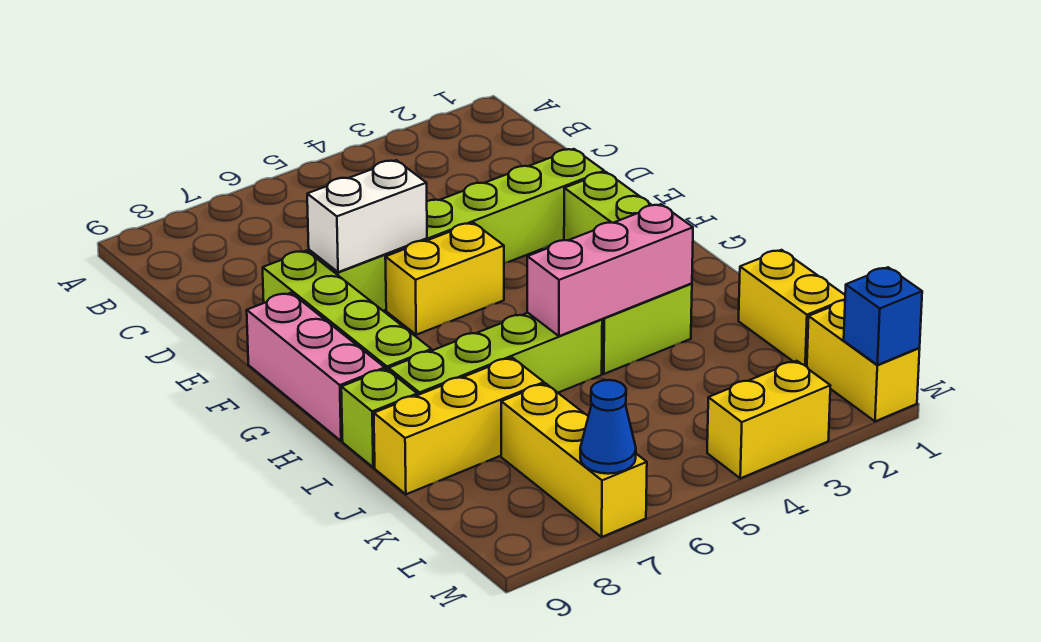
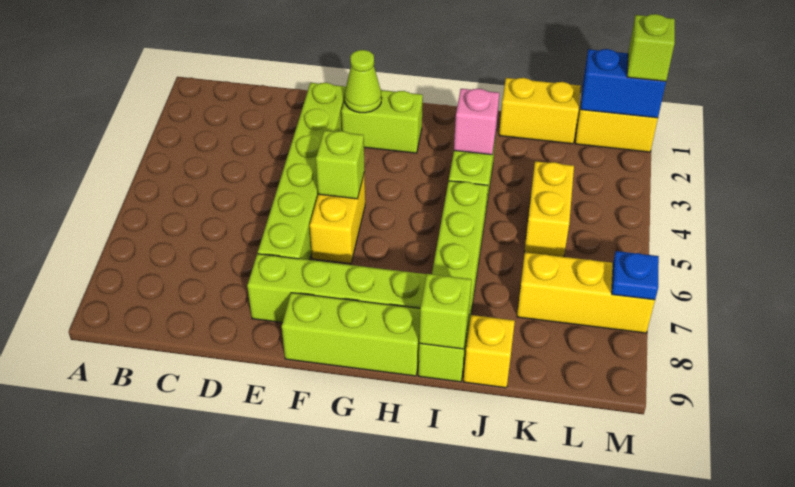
white 1x2 brick [307,160,427,272] -> none
none -> lime 1x1 cone [344,50,382,113]
none -> lime 1x1 brick [316,131,365,199]
pink 1x3 brick [247,293,385,441] -> lime 1x3 brick [282,293,420,376]
pink 1x3 brick [527,204,693,336] -> pink 1x1 brick [454,89,499,155]
none -> lime 1x1 brick [419,274,472,349]
yellow 1x3 brick [374,358,544,494] -> yellow 1x1 brick [464,315,515,388]
blue 1x1 brick [844,267,922,365] -> blue 1x2 brick [581,49,666,118]
none -> lime 1x1 brick [627,14,675,81]
yellow 1x2 brick [707,361,830,478] -> yellow 1x2 brick moved to [524,161,574,257]
blue 1x1 cone [580,380,636,474] -> blue 1x1 plate [612,251,659,300]

